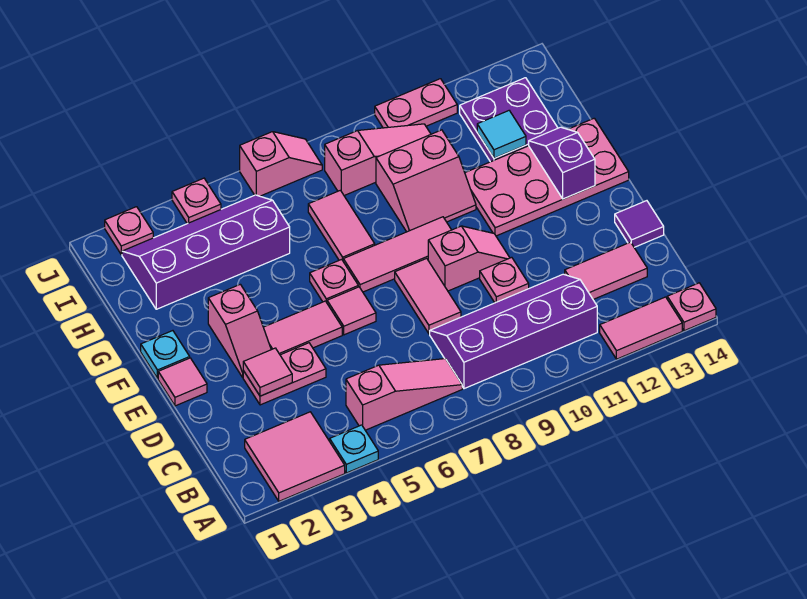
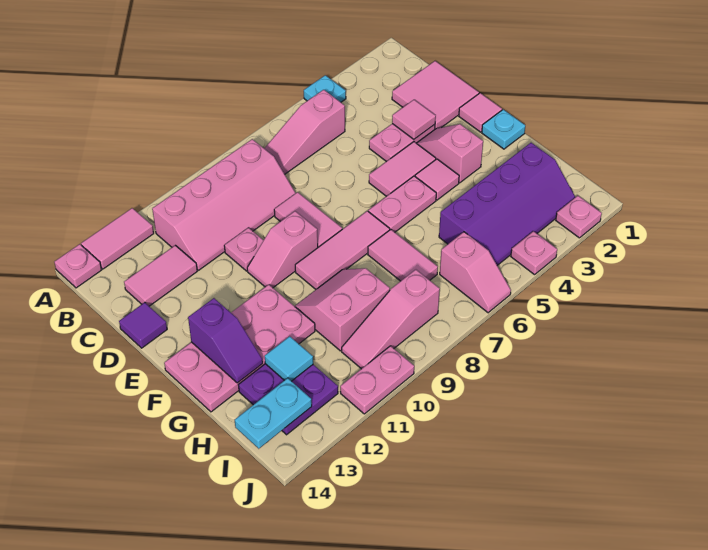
pink 2x2 tile [245,412,345,501] -> pink 2x2 tile moved to [392,61,479,129]
purple 2x4 slope [430,274,597,389] -> pink 2x4 slope [152,139,296,270]
pink 1x1 tile [327,287,376,335] -> pink 1x1 tile moved to [415,159,459,200]
pink 1x1 plate [310,259,358,302] -> pink 1x2 plate [368,176,436,232]
none -> cyan 1x2 plate [235,378,312,449]
pink 1x2 slope [240,132,322,196] -> pink 1x2 slope turned to [440,232,511,313]

